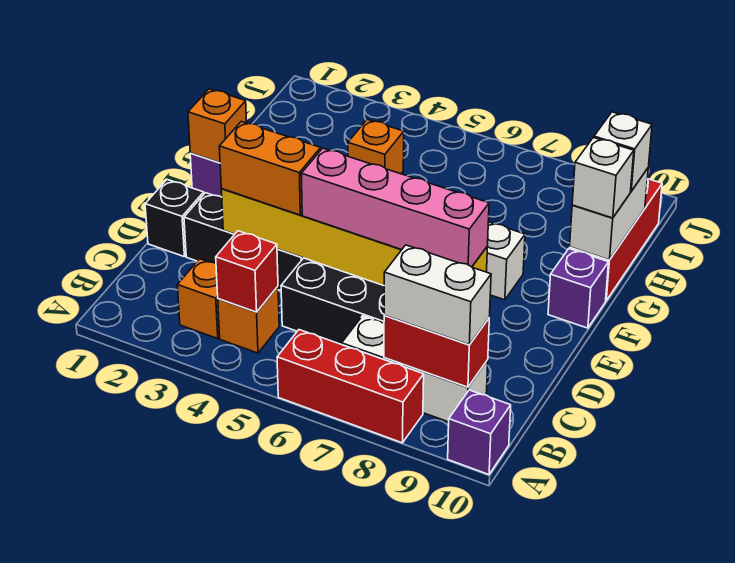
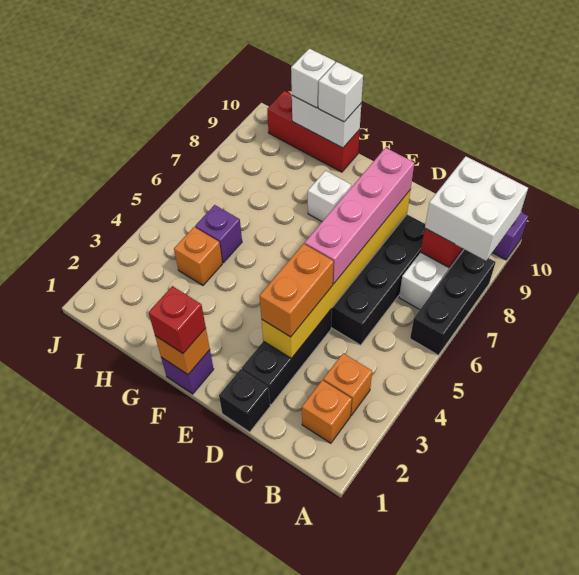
red 1x3 brick [277,330,424,443] -> black 1x3 brick [410,250,495,355]
orange 1x1 brick [218,287,279,353] -> orange 1x1 brick moved to [302,380,352,443]
red 1x1 brick [216,231,278,312] -> red 1x1 brick moved to [149,286,206,353]
white 1x2 brick [384,245,491,345] -> white 2x2 brick [425,156,528,261]
purple 1x1 brick [548,249,609,328] -> purple 1x1 brick moved to [195,205,242,263]

